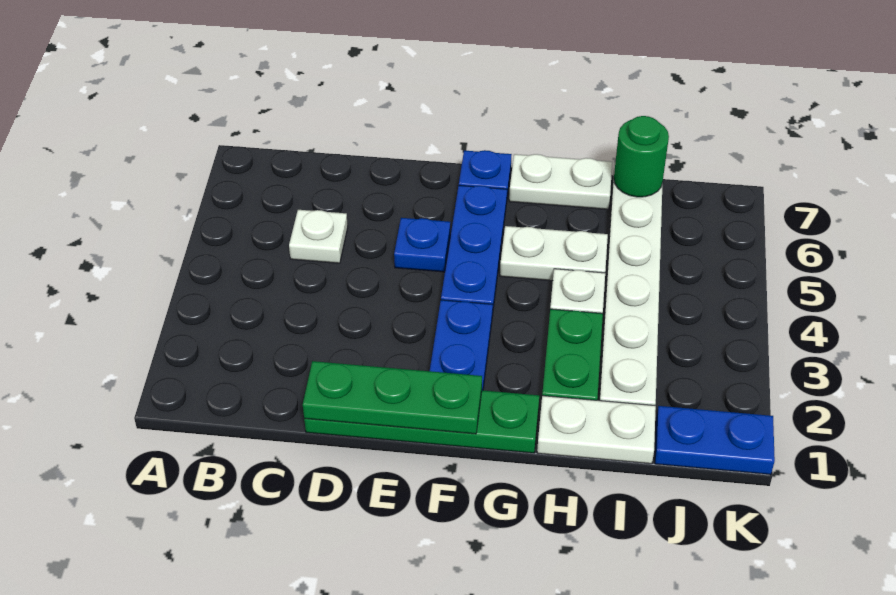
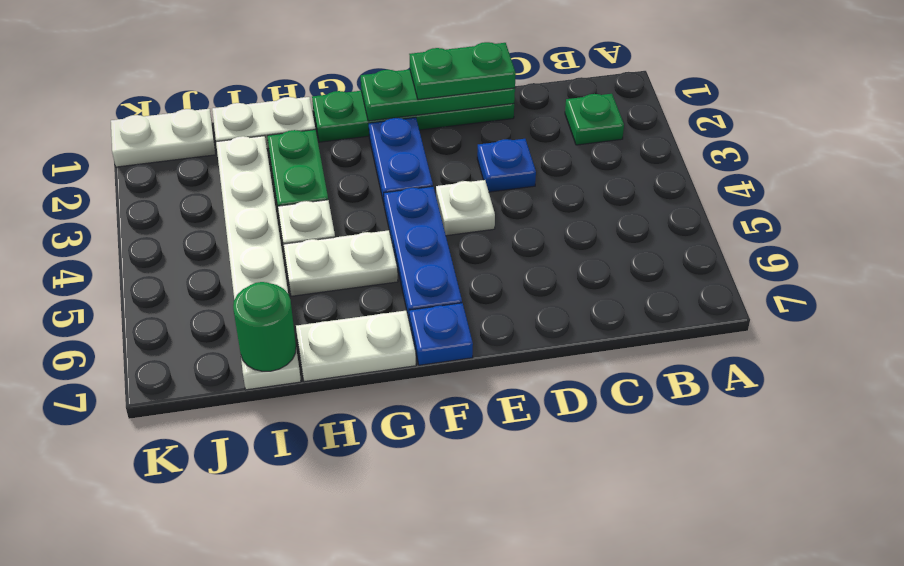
none -> green 1x1 plate [565,94,624,145]
white 1x1 plate [289,210,348,263] -> white 1x1 plate moved to [436,180,495,236]
none -> green 1x2 plate [409,42,516,100]
blue 1x1 plate [394,218,450,272] -> blue 1x1 plate moved to [477,139,536,192]
blue 1x2 plate [655,406,775,475] -> white 1x2 plate [111,109,216,167]

